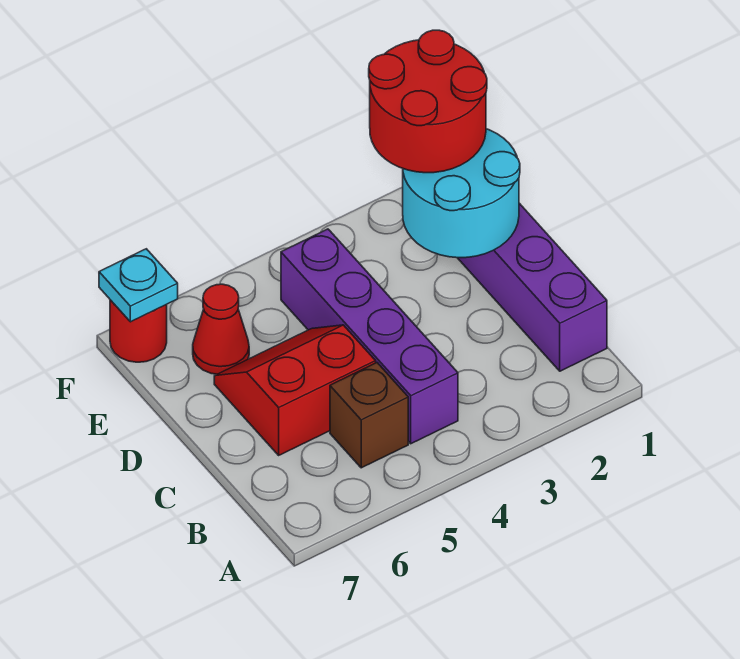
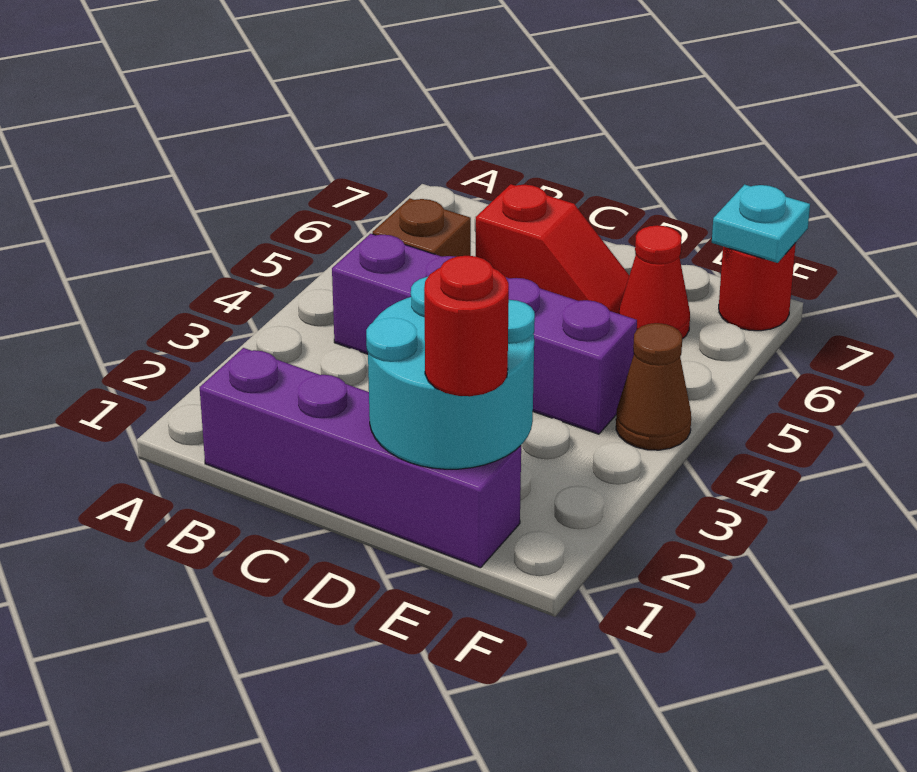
red 2x2 slope [214,325,376,455] -> red 1x2 slope [476,184,629,314]
red 2x2 round brick [369,30,487,173] -> red 1x1 round brick [424,256,509,396]
none -> brown 1x1 cone [616,323,691,450]

